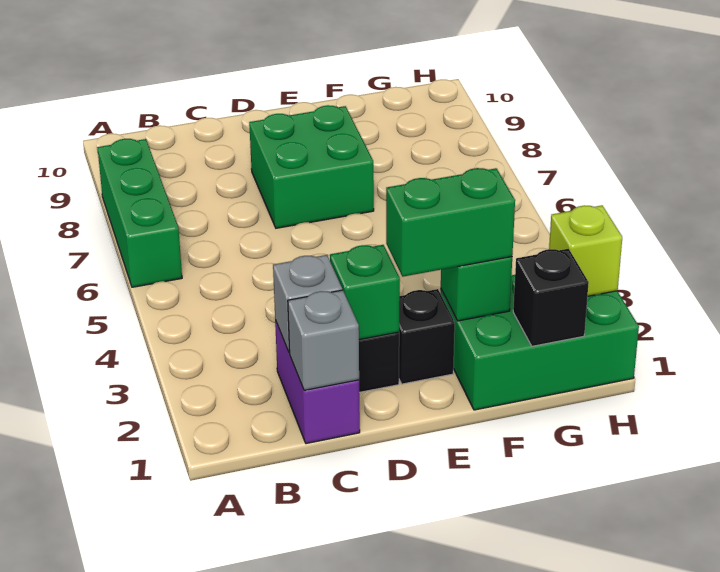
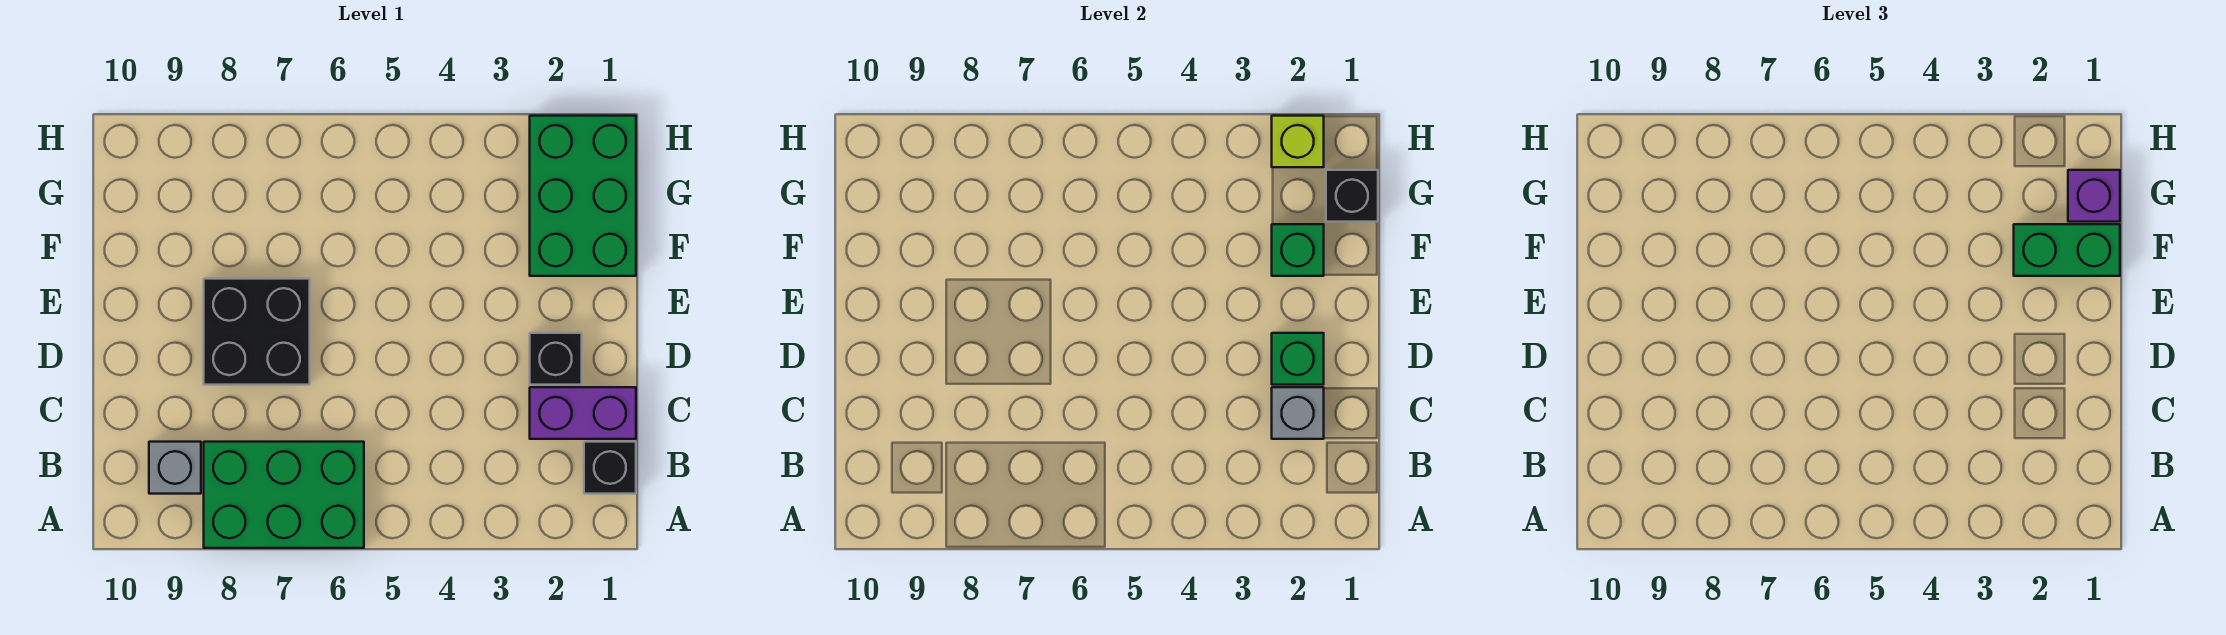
green 1x3 brick [97,139,182,287] -> green 2x3 brick [204,442,364,548]
grey 1x1 brick [288,290,359,390] -> grey 1x1 brick moved to [149,442,201,494]
green 2x2 brick [249,105,374,228] -> black 2x2 brick [204,279,310,385]
black 1x1 brick [399,289,455,384] -> black 1x1 brick moved to [584,442,636,494]
green 1x2 brick [386,168,515,277] -> green 1x2 brick turned to [2014,224,2120,276]
none -> purple 1x1 brick [2068,170,2120,222]

